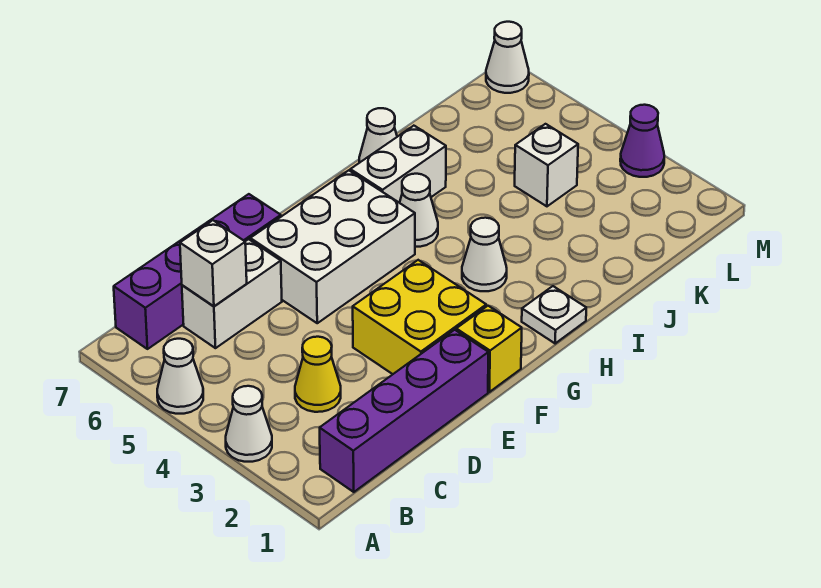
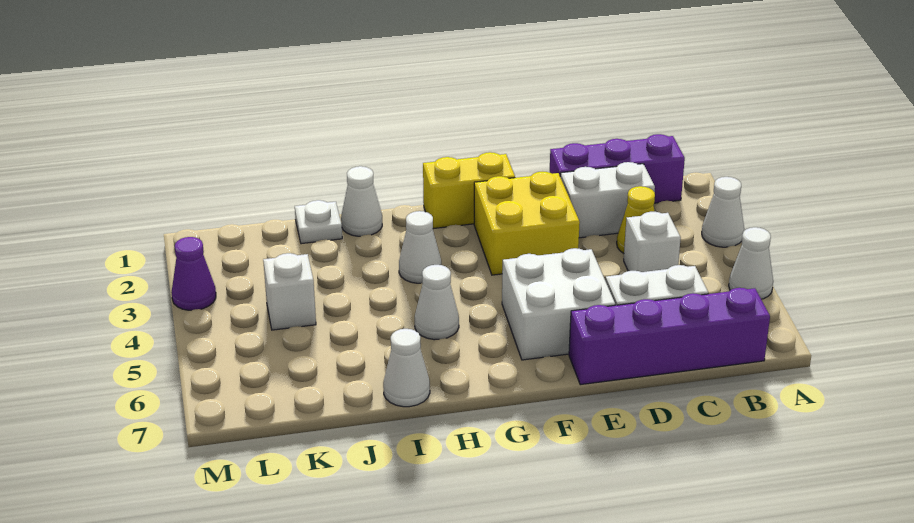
purple 1x4 brick [320,330,488,492] -> purple 1x3 brick [549,134,685,203]
white 1x1 brick [180,220,247,306] -> white 1x1 brick moved to [624,212,681,272]
white 2x3 brick [250,170,415,323] -> white 2x2 brick [502,248,615,360]
yellow 1x1 brick [456,306,522,392] -> yellow 1x2 brick [423,152,515,229]
white 1x1 plate [522,286,586,343] -> white 1x1 plate moved to [295,200,342,244]
white 1x2 brick [350,126,446,203] -> white 1x2 brick moved to [560,162,655,238]
white 1x1 cone [486,22,529,93] -> white 1x1 cone moved to [341,166,382,236]

